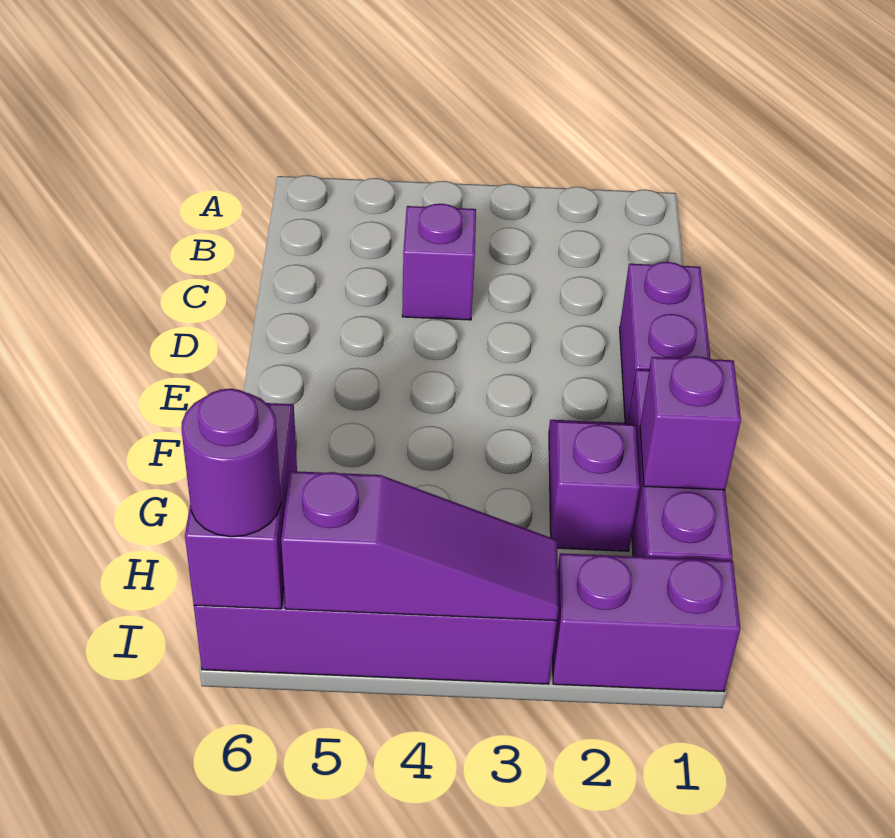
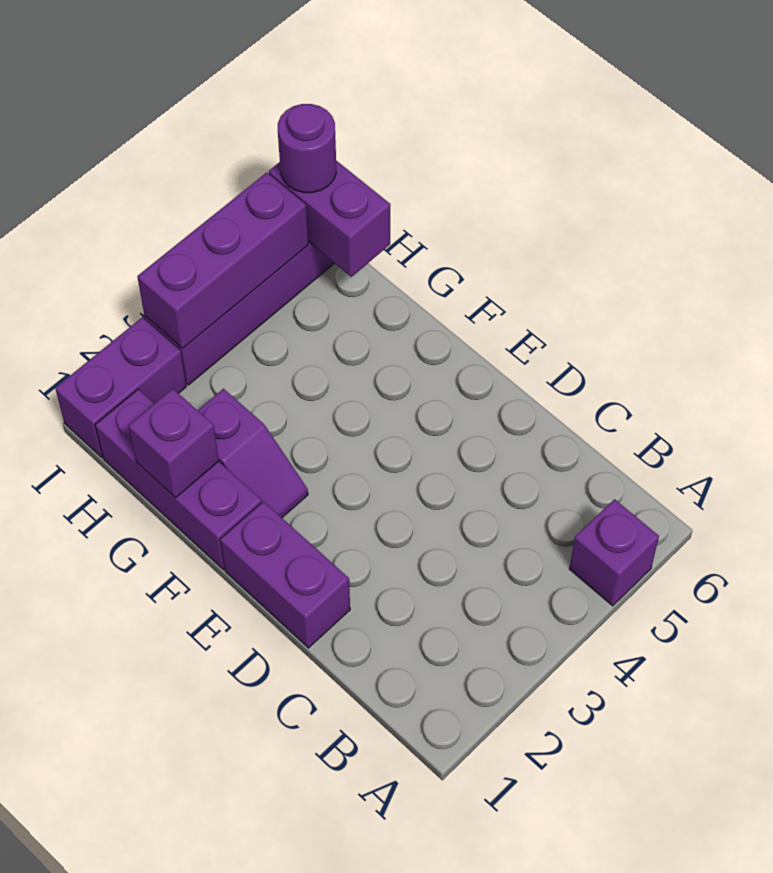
purple 1x1 brick [402,204,476,320] -> purple 1x1 brick moved to [569,499,659,606]
purple 1x3 slope [281,471,558,621] -> purple 1x3 brick [137,172,308,348]

